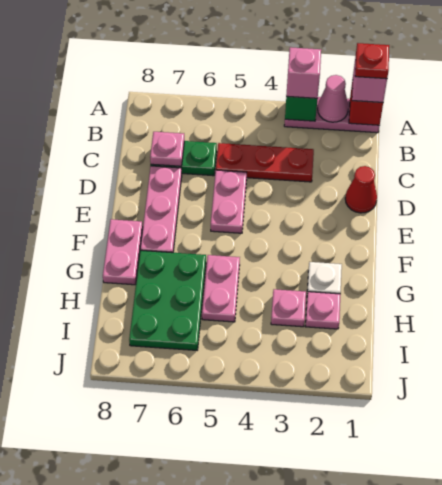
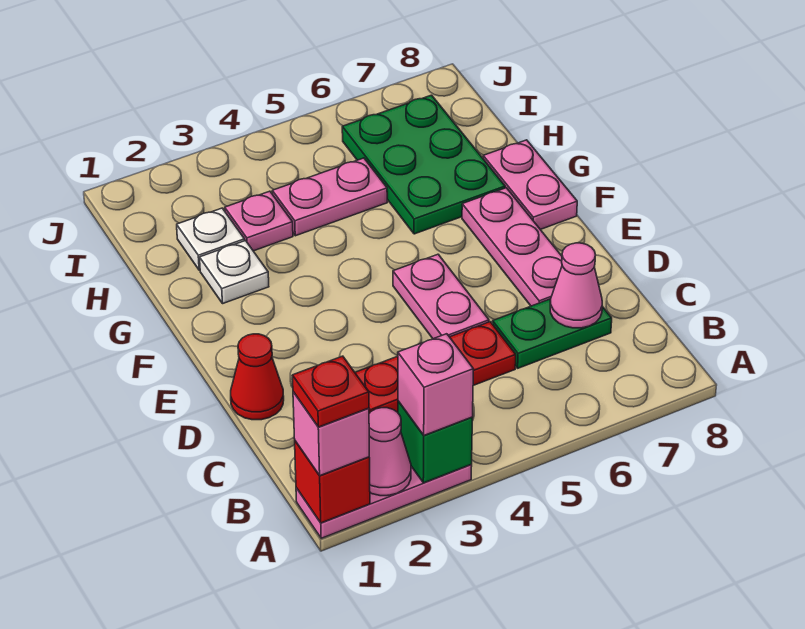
pink 1x1 plate [150,132,184,166] -> pink 1x1 cone [550,243,602,328]
pink 1x2 plate [202,255,240,322] -> pink 1x2 plate turned to [272,158,387,236]
pink 1x1 plate [306,292,340,329] -> white 1x1 plate [177,208,245,270]

